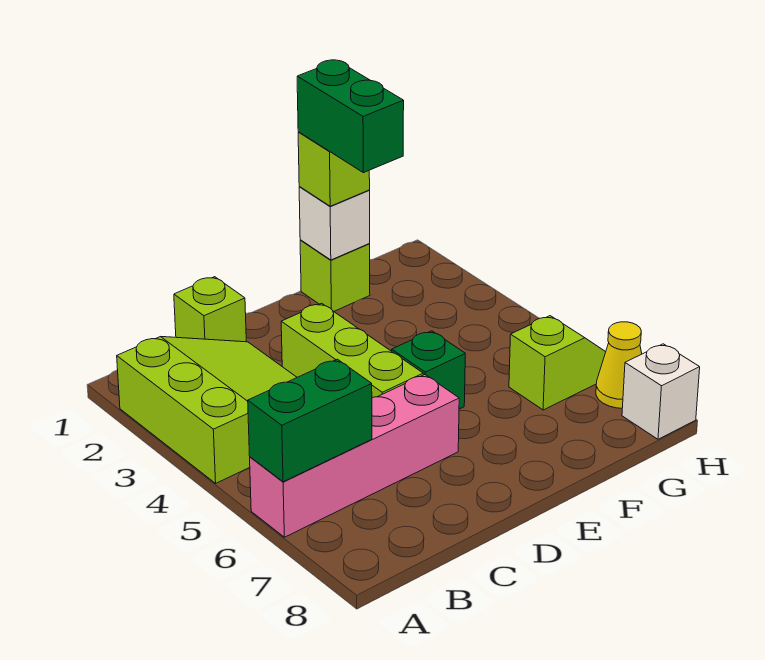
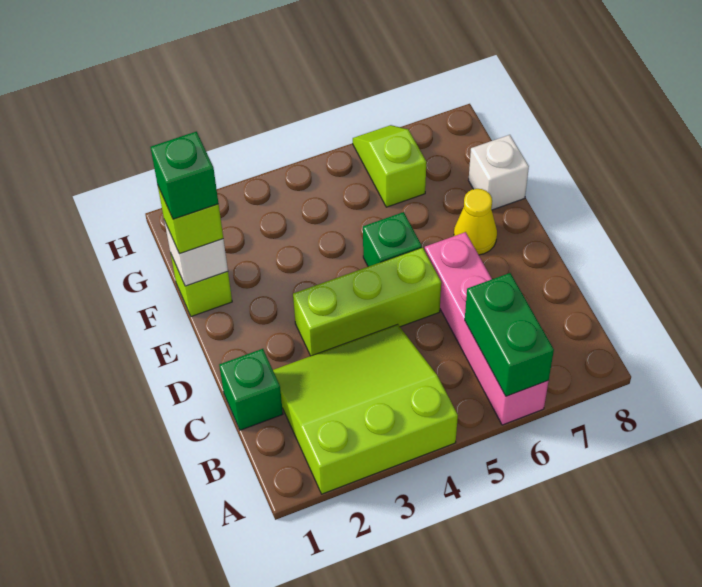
lime 1x1 brick [174,277,246,342] -> green 1x1 brick [219,349,283,430]
green 1x2 brick [297,60,404,173] -> green 1x1 brick [151,132,219,219]
yellow 1x1 cone [596,322,642,408] -> yellow 1x1 cone moved to [454,189,497,255]
white 1x1 brick [622,344,700,439] -> white 1x1 brick moved to [468,135,529,210]

